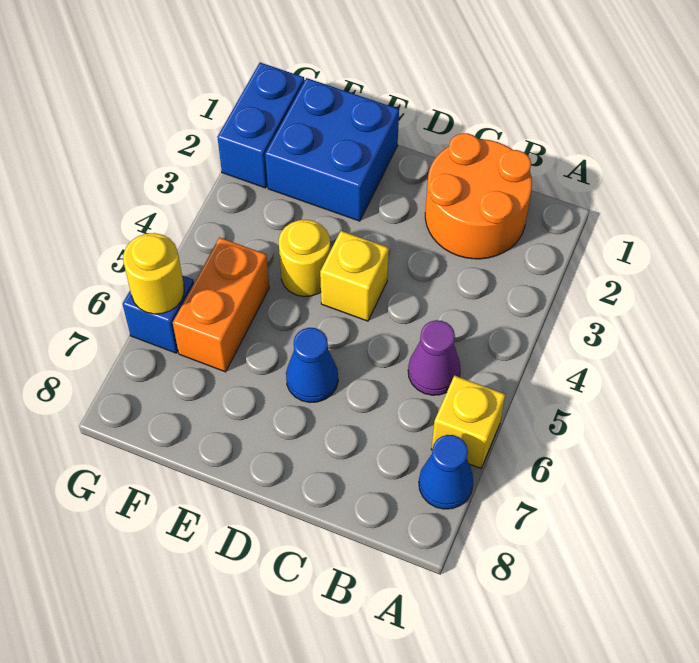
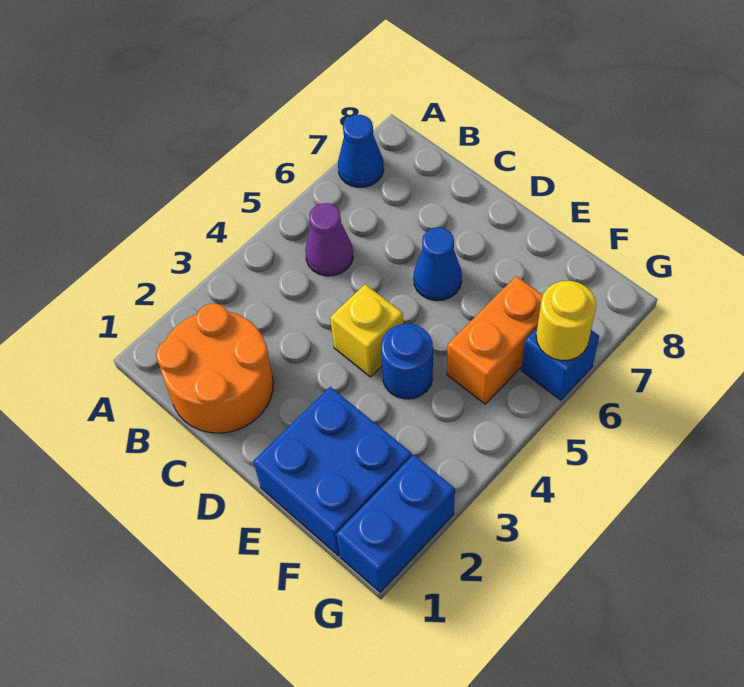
yellow 1x1 brick [431,376,506,468] -> none
yellow 1x1 round brick [279,220,330,297] -> blue 1x1 round brick [381,324,433,399]

